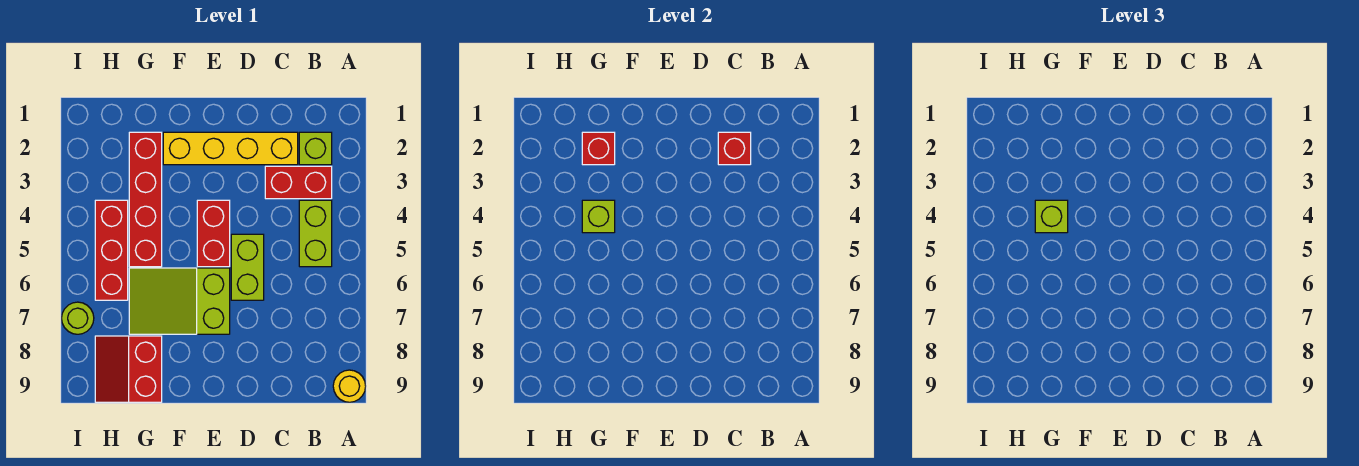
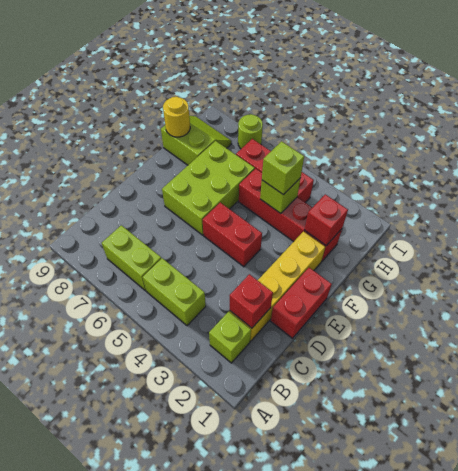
yellow 1x1 round brick [333,370,366,402] -> yellow 1x1 round brick moved to [163,97,190,137]
red 1x2 brick [265,166,332,199] -> red 1x2 brick moved to [271,268,332,338]
lime 1x2 brick [231,234,264,300] -> lime 1x2 brick moved to [102,225,161,291]
lime 2x3 slope [129,268,230,334] -> lime 2x3 brick [162,141,255,235]
red 2x2 slope [95,336,162,402] -> lime 2x2 slope [161,116,232,165]

